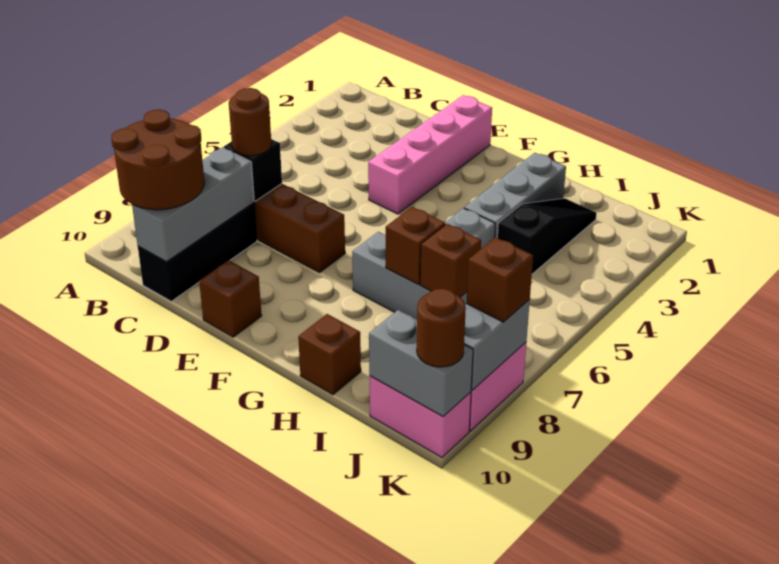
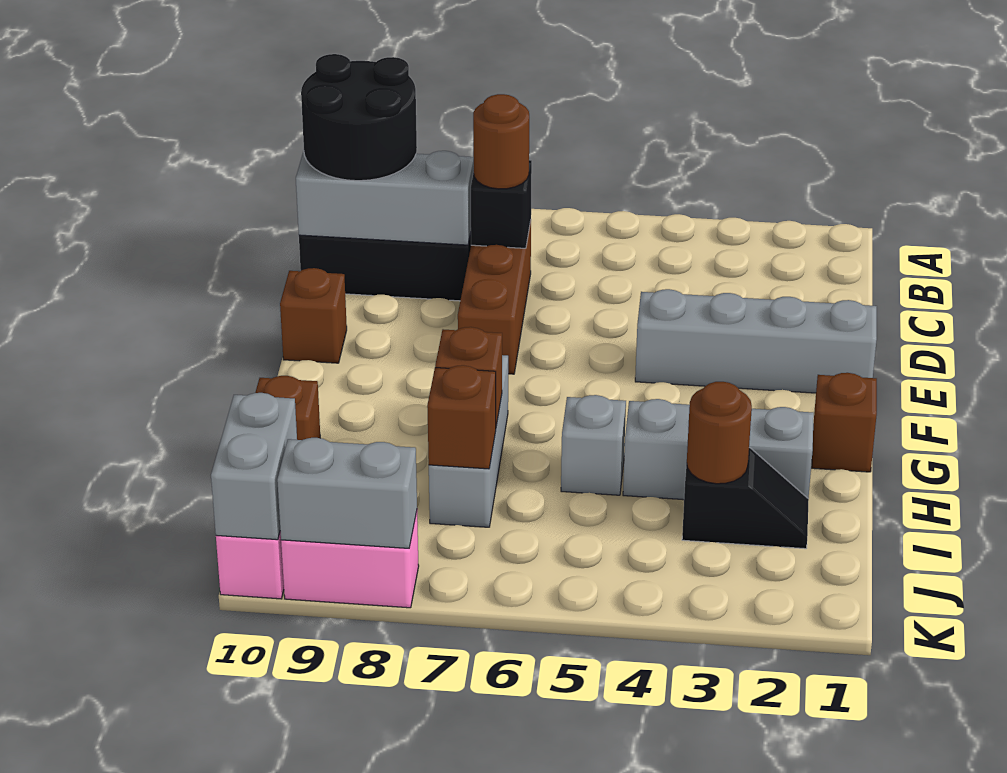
brown 2x2 round brick [111,110,204,210] -> black 2x2 round brick [301,54,417,181]
pink 1x4 brick [368,95,492,214] -> grey 1x4 brick [635,289,877,393]
black 1x3 slope [497,198,597,274] -> black 1x2 slope [682,448,809,549]
brown 1x1 brick [466,237,533,322] -> brown 1x1 brick moved to [812,373,877,472]
brown 1x1 round brick [417,289,466,367] -> brown 1x1 round brick moved to [687,382,752,484]

